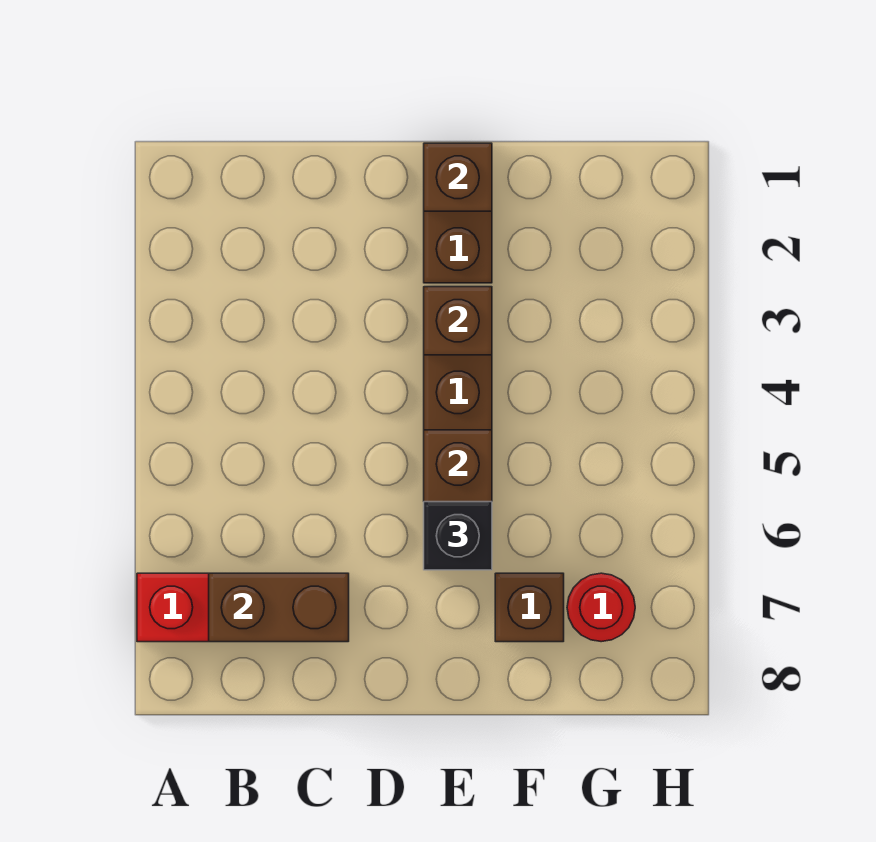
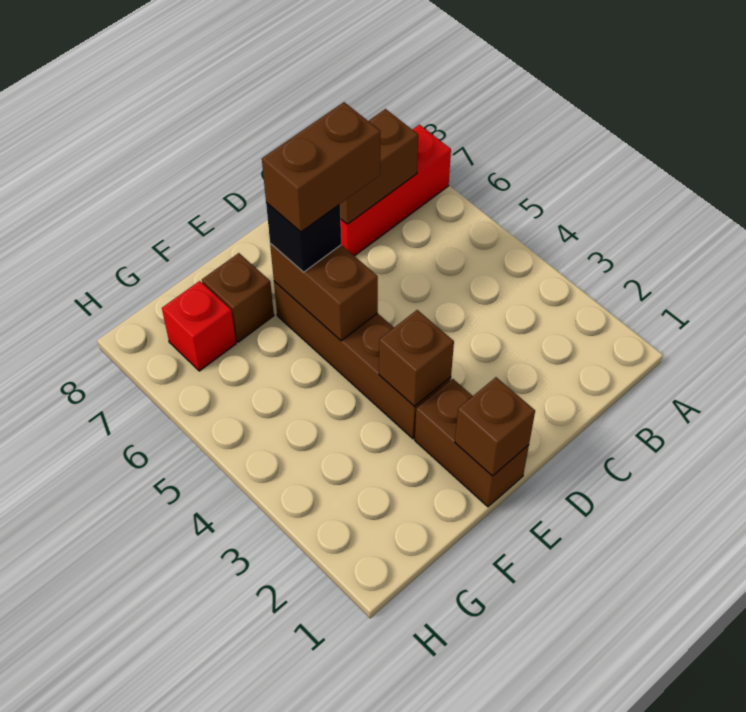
none -> brown 1x2 brick [262,102,380,232]
red 1x1 round brick [567,573,635,642] -> red 1x1 brick [162,281,236,371]

